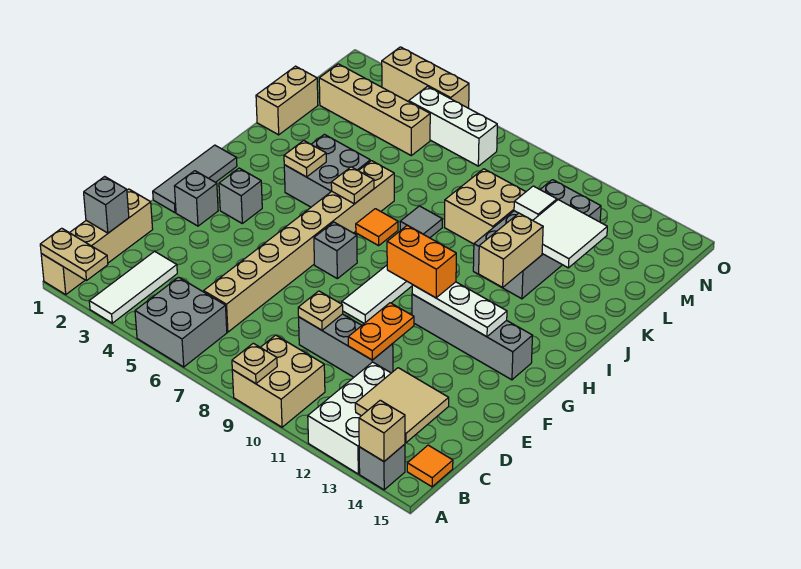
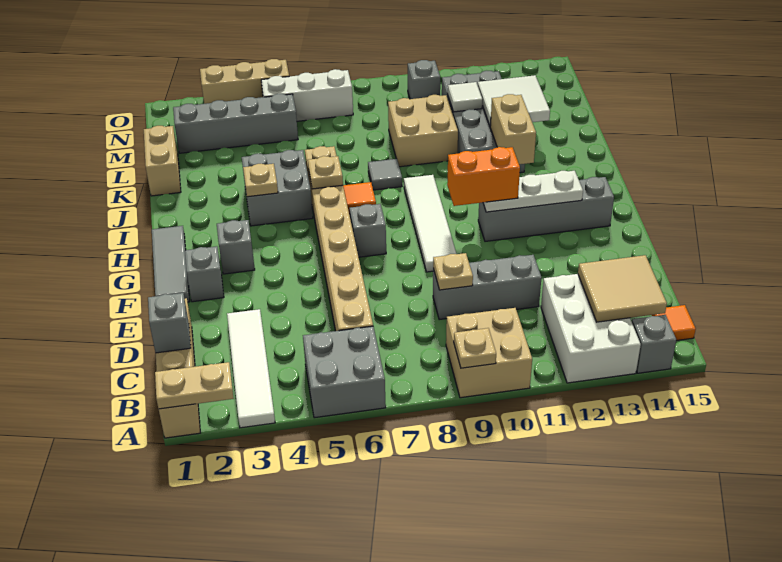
white 1x3 tile [89,251,177,323] -> white 1x4 tile [227,309,275,428]
tan 1x1 brick [359,400,405,461] -> none
orange 1x2 plate [348,303,414,360] -> none
tan 1x4 brick [319,64,430,155] -> grey 1x4 brick [173,94,298,153]
none -> grey 1x1 brick [408,60,440,99]

